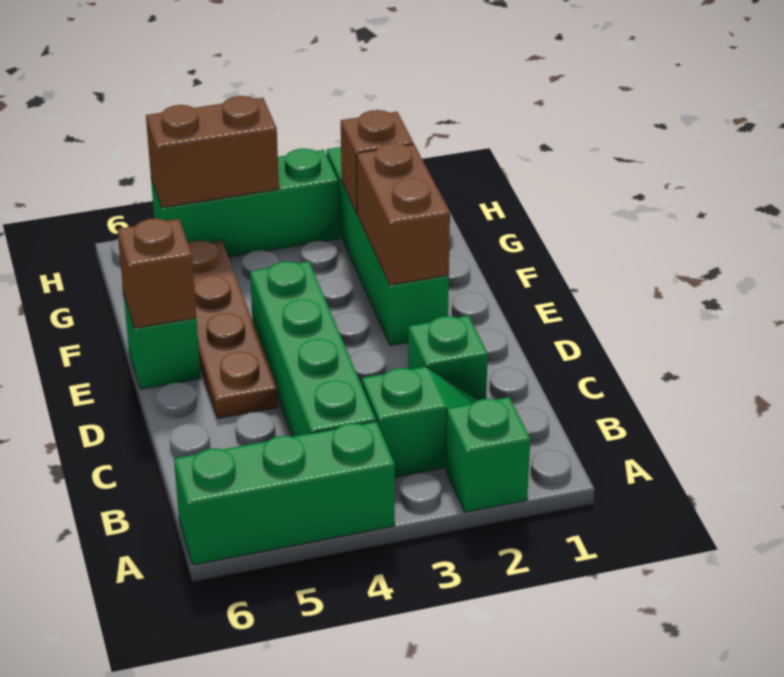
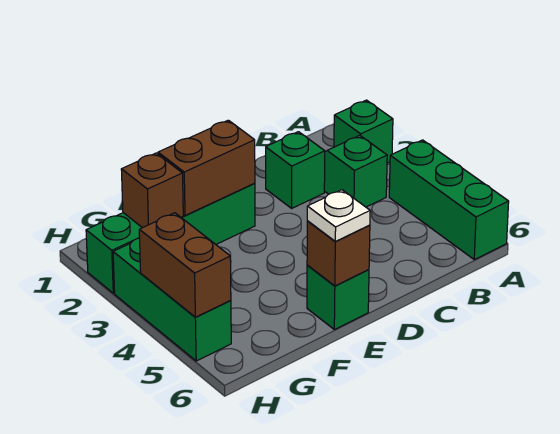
green 1x4 brick [250,261,376,437] -> none
brown 1x4 plate [188,241,278,419] -> none
none -> white 1x1 plate [307,190,370,241]

